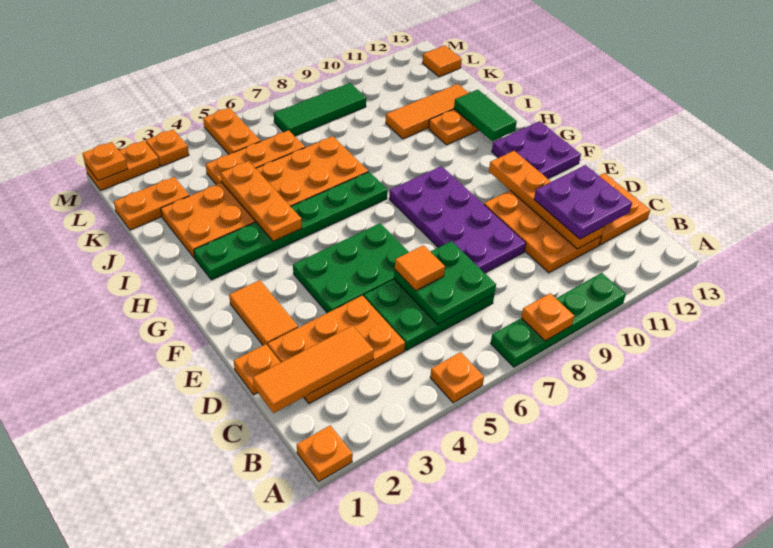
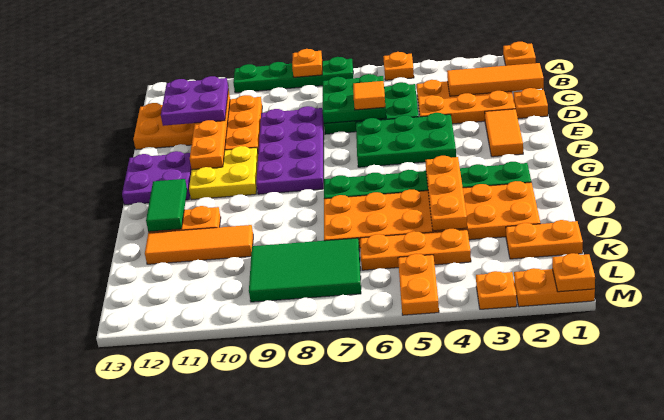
none -> yellow 2x2 plate [189,146,258,200]
green 1x3 tile [274,83,366,136] -> green 2x3 tile [249,238,361,302]
orange 1x1 tile [422,45,462,77] -> none

